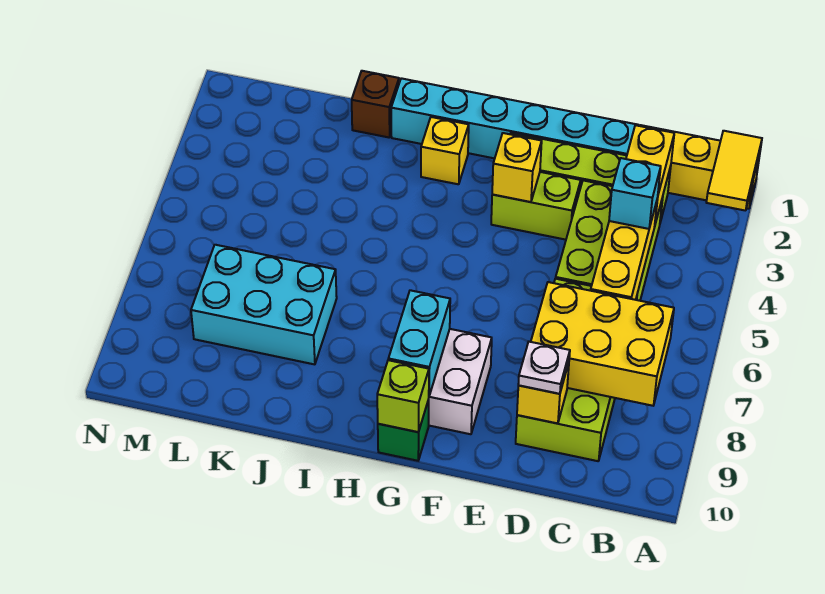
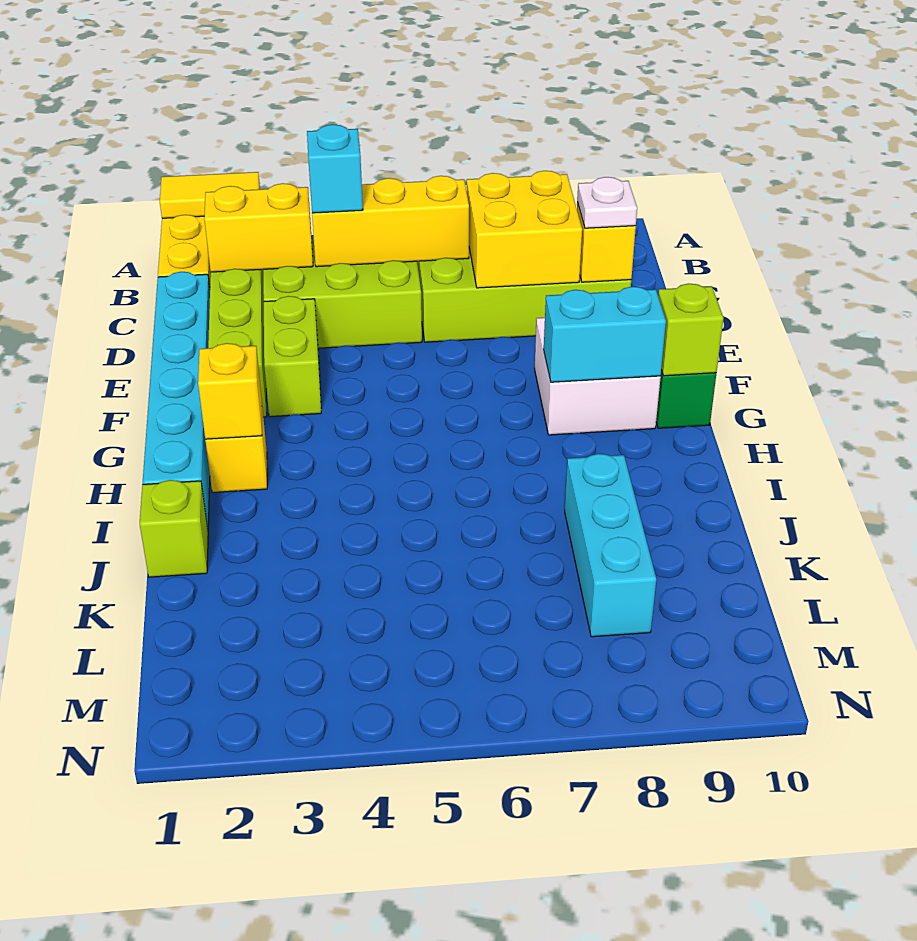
yellow 2x3 brick [531,282,674,406] -> yellow 2x2 brick [467,171,582,288]
yellow 1x1 brick [492,133,542,202] -> yellow 1x1 brick moved to [198,343,262,439]
brown 1x1 brick [352,71,399,137] -> lime 1x1 brick [140,480,208,577]
cyan 2x3 brick [191,245,337,364] -> cyan 1x3 brick [565,454,656,637]

